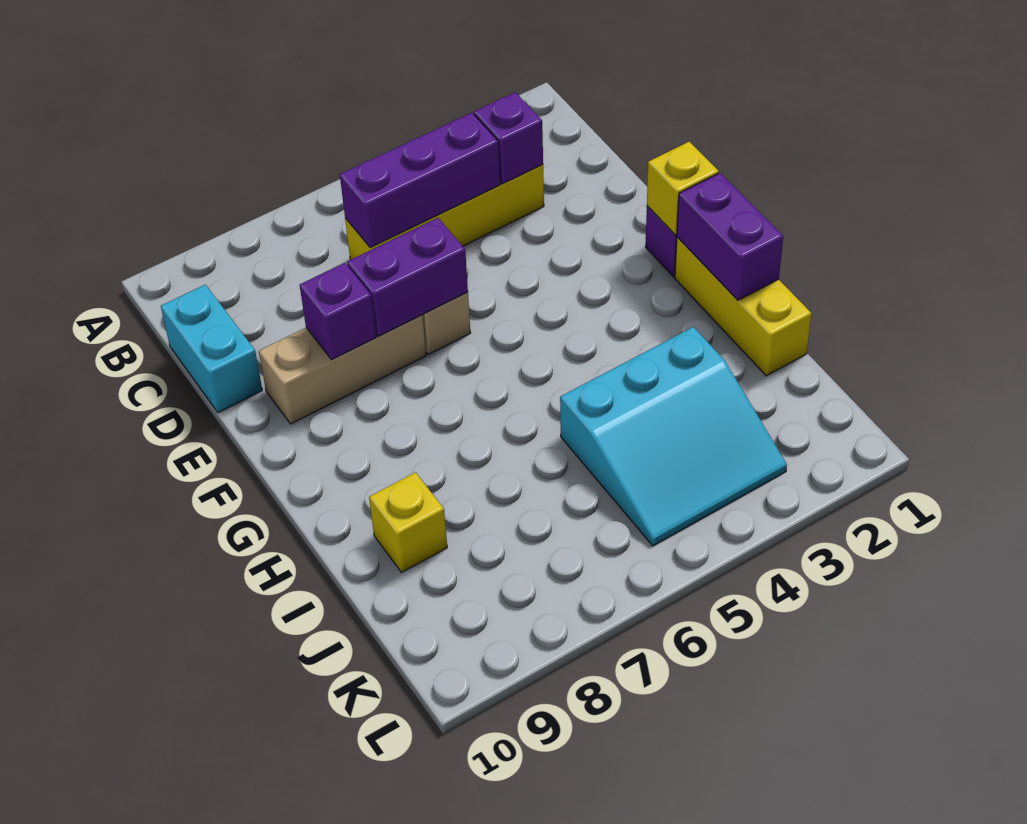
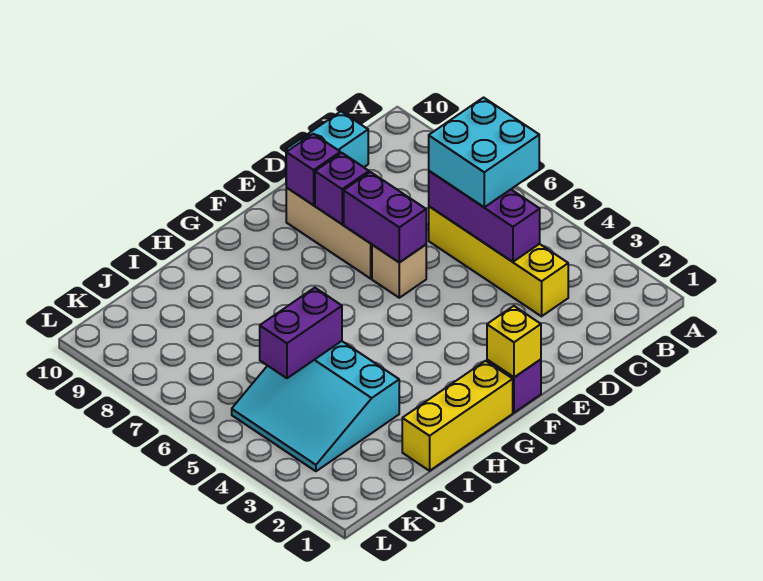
none -> cyan 2x2 brick [429,98,539,207]
purple 1x1 brick [474,92,543,184] -> purple 1x1 brick moved to [286,134,340,205]
purple 1x2 brick [677,173,783,300] -> purple 1x2 brick moved to [260,288,342,378]
yellow 1x1 brick [369,472,447,572] -> none

